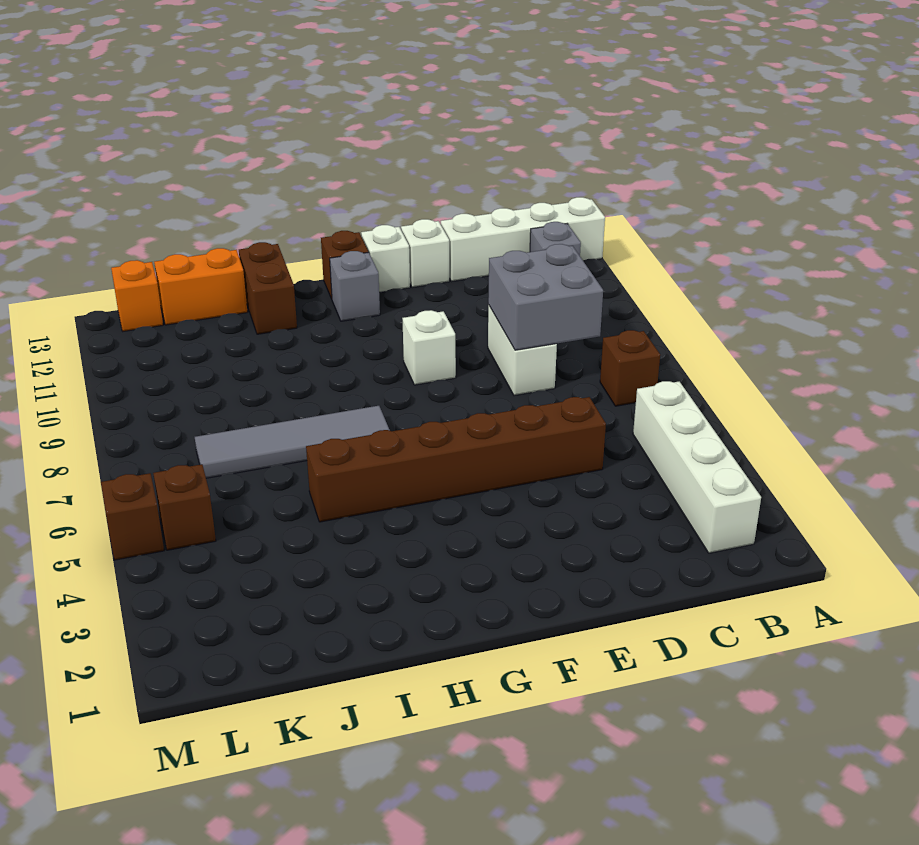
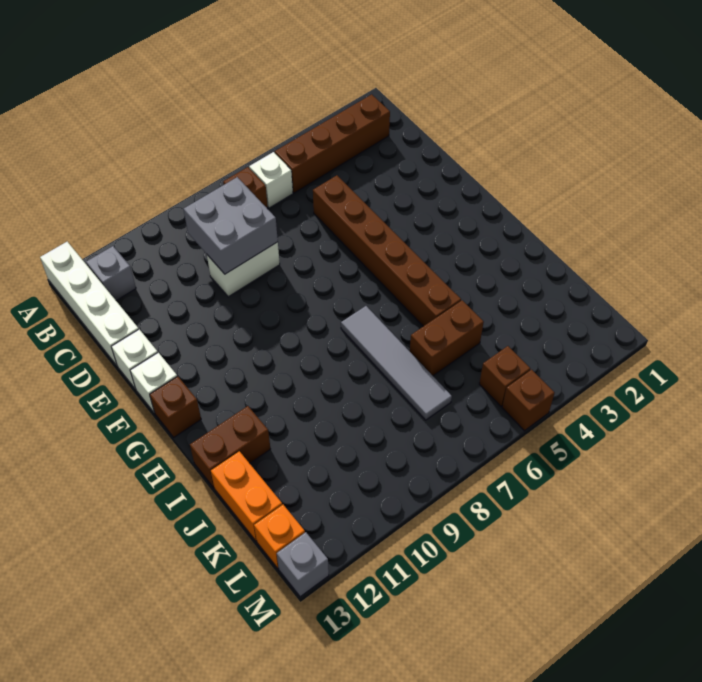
white 1x4 brick [633,381,761,553] -> brown 1x4 brick [275,94,390,193]
white 1x1 brick [402,310,456,385] -> white 1x1 brick moved to [249,152,293,208]
grey 1x1 brick [330,251,380,321] -> grey 1x1 brick moved to [277,532,329,597]
none -> brown 1x2 brick [410,300,484,376]

